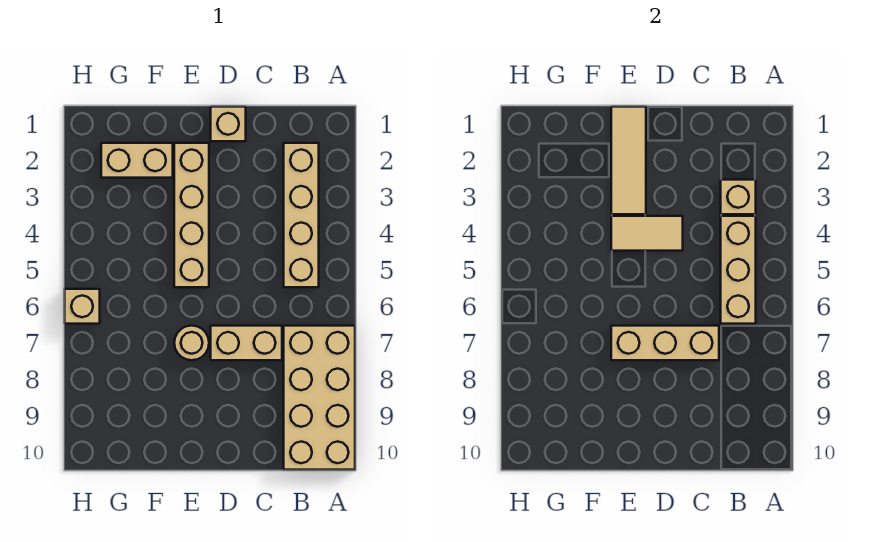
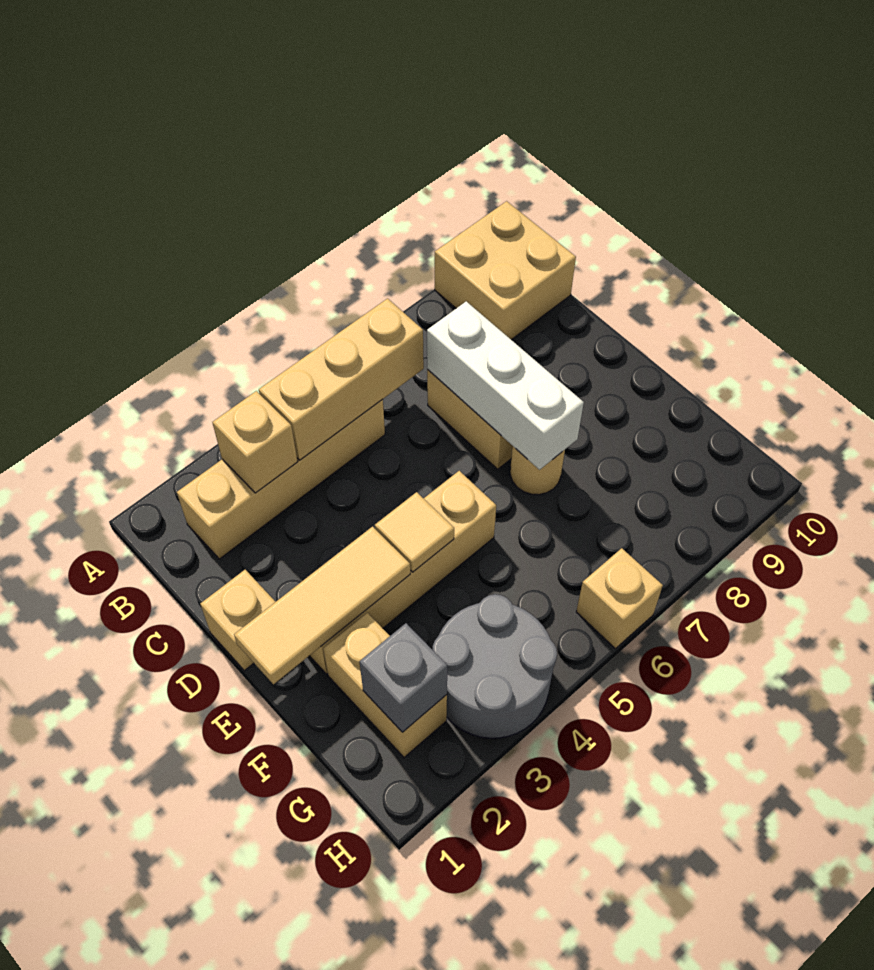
tan 2x4 brick [284,326,355,470] -> tan 2x2 brick [435,201,576,340]
tan 1x3 brick [611,326,719,360] -> white 1x3 brick [427,301,584,470]
tan 1x2 tile [611,216,683,251] -> tan 1x1 tile [375,492,454,572]
none -> grey 1x1 brick [359,623,447,732]
none -> grey 2x2 round brick [433,594,557,738]

